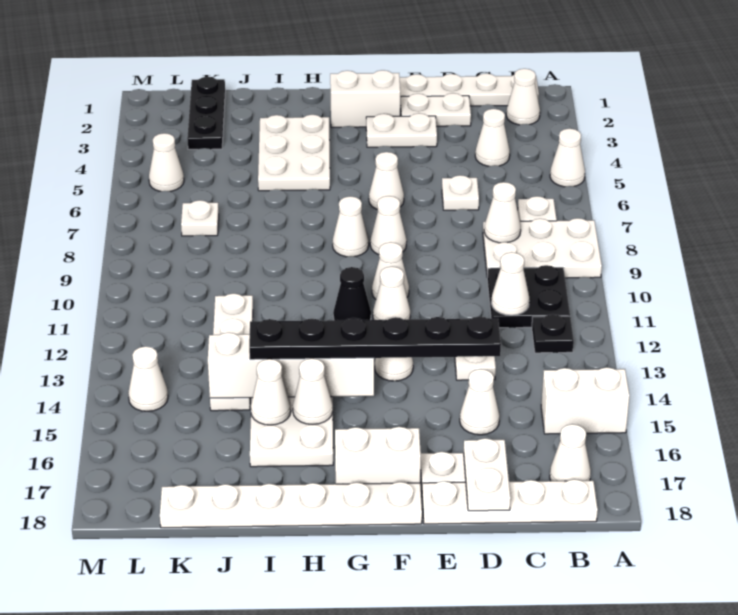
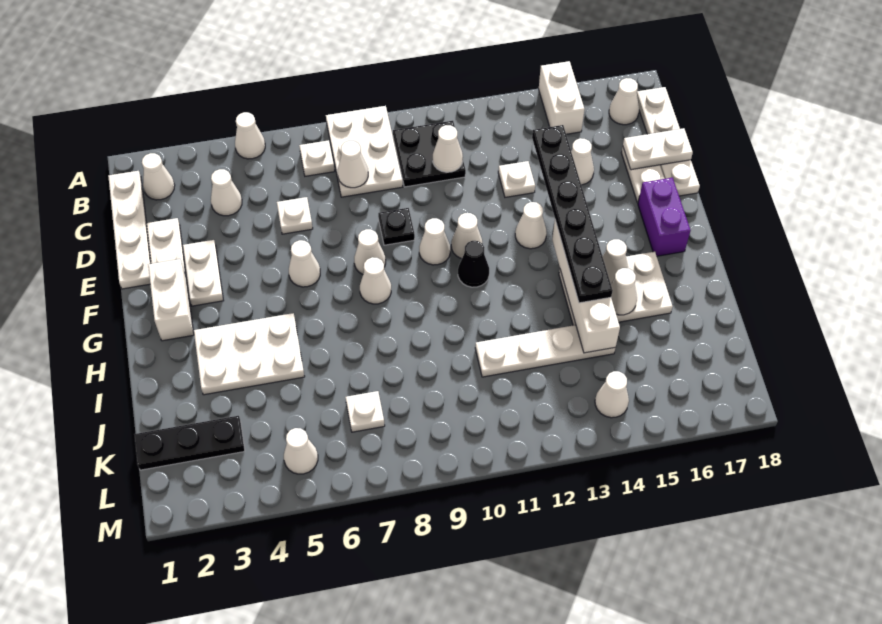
black 1x1 plate [532,314,574,353] -> black 1x1 plate moved to [378,208,415,245]
white 1x2 brick [335,427,421,484] -> purple 1x2 brick [638,178,691,256]
white 1x6 plate [160,482,422,528] -> none

